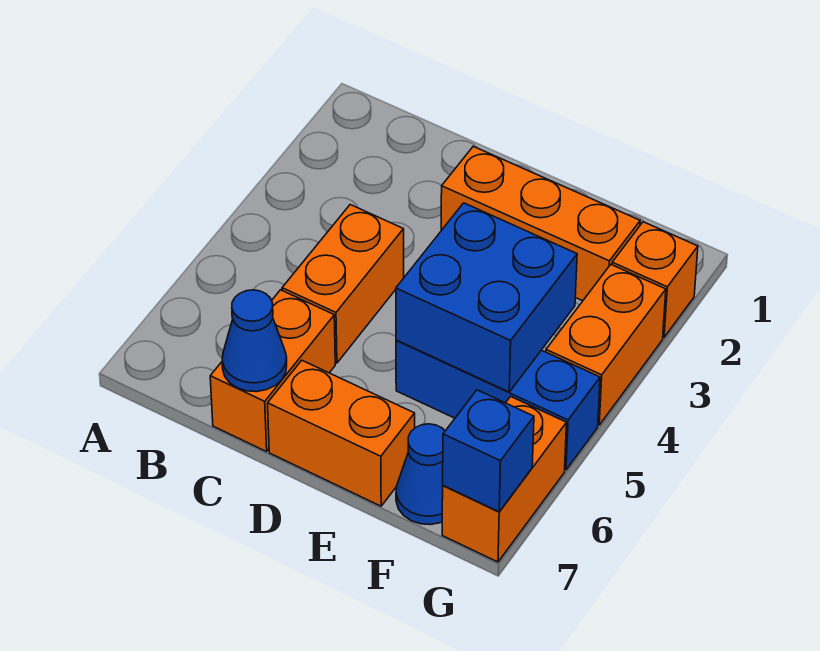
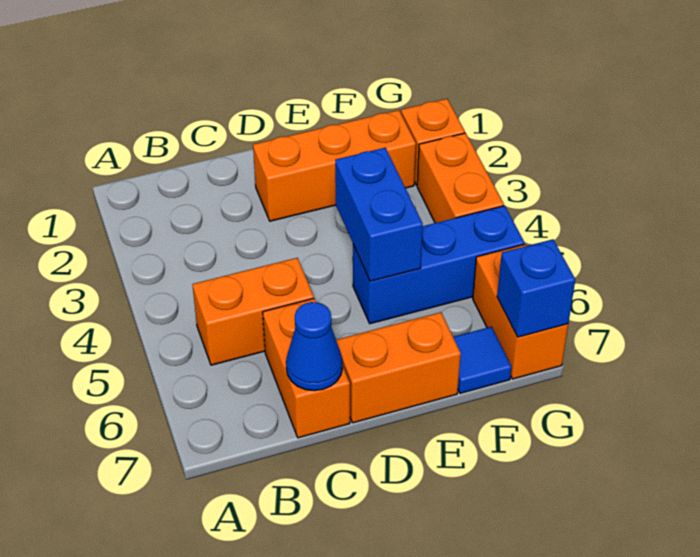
orange 1x2 brick [282,205,404,363] -> orange 1x2 brick turned to [192,258,314,365]
blue 2x2 brick [396,203,577,392] -> blue 1x2 brick [335,148,423,281]
blue 1x1 cone [396,424,445,525] -> blue 1x1 tile [453,327,511,393]

